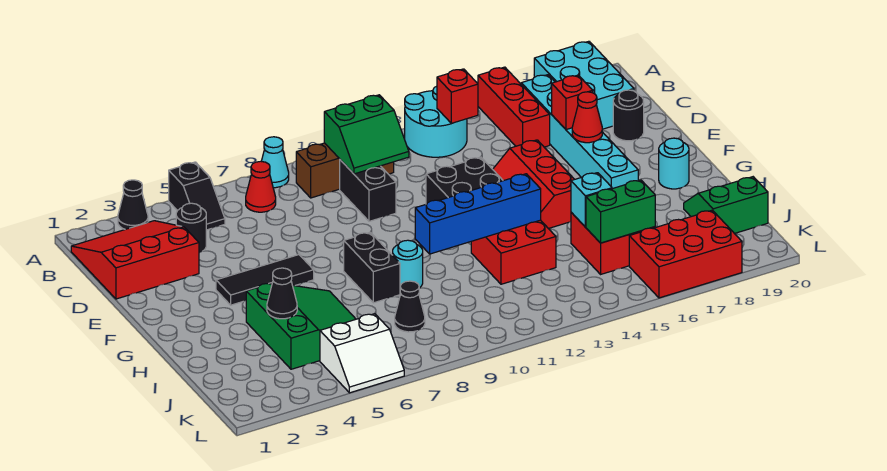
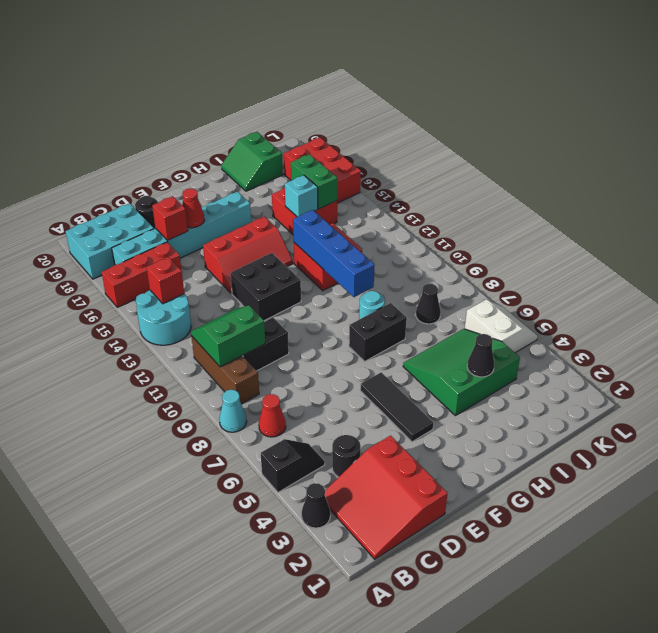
green 2x2 slope [324,95,409,174] -> green 2x2 slope turned to [191,305,265,367]
cyan 1x1 round brick [659,138,689,189] -> none

